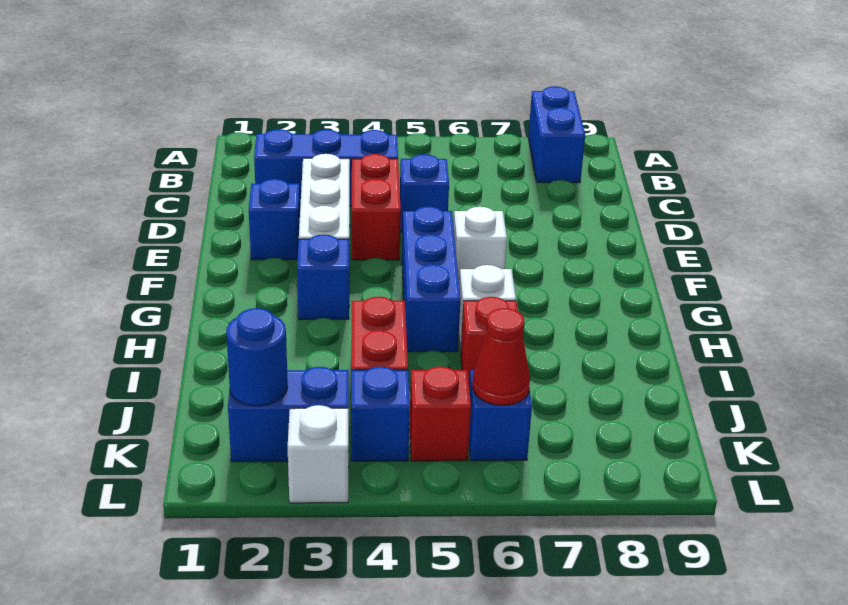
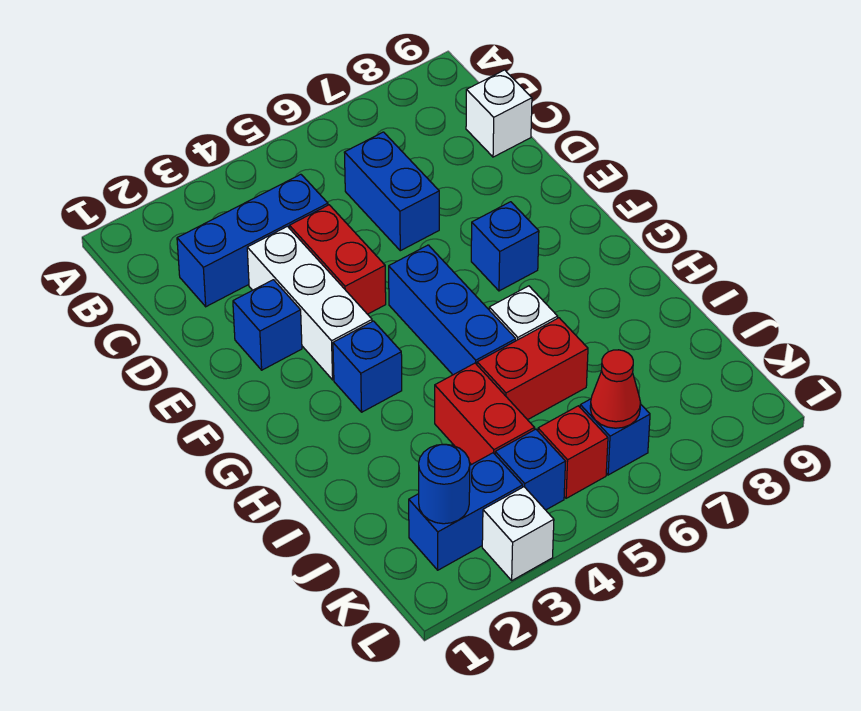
blue 1x2 brick [528,86,585,183] -> blue 1x2 brick moved to [344,132,439,251]
blue 1x1 brick [400,154,449,233] -> blue 1x1 brick moved to [471,202,539,291]
white 1x1 brick [454,207,507,283] -> white 1x1 brick moved to [466,70,532,157]
red 1x1 brick [461,297,518,385] -> red 1x2 brick [477,318,588,420]

